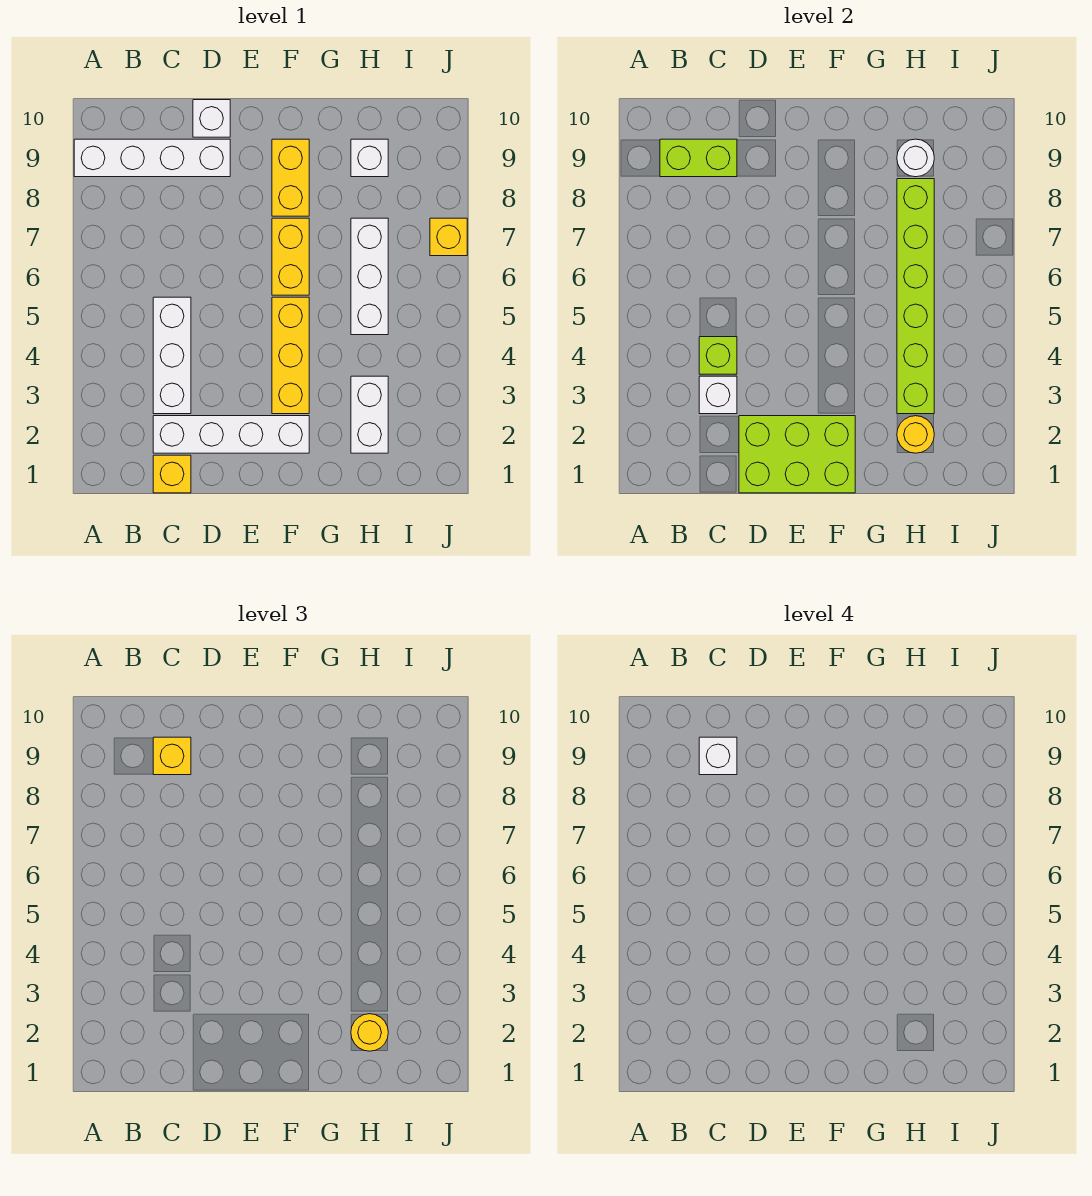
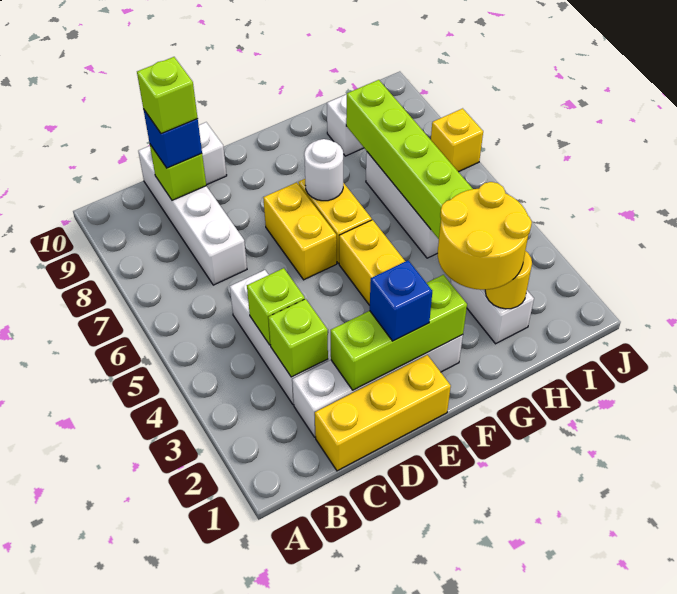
white 1x4 brick [74,139,230,177] -> white 1x4 brick turned to [138,146,247,285]
lime 1x2 brick [660,139,737,177] -> lime 1x1 brick [150,145,206,200]
yellow 1x1 brick [153,455,191,493] -> yellow 1x3 brick [315,355,451,471]
white 1x1 brick [699,376,737,414] -> lime 1x1 brick [268,299,328,377]
yellow 1x1 brick [153,737,191,775] -> blue 1x1 brick [143,109,202,168]
white 1x1 brick [699,737,737,775] -> lime 1x1 brick [137,57,198,134]
lime 2x3 brick [739,416,855,493] -> lime 1x3 brick [331,275,467,390]
none -> blue 1x1 brick [370,260,432,341]
yellow 1x2 brick [272,139,309,216] -> yellow 1x2 brick moved to [263,182,337,280]
yellow 1x1 round brick [351,1014,388,1051] -> yellow 2x2 round brick [438,182,532,290]
white 1x1 round brick [897,139,934,177] -> white 1x1 round brick moved to [304,139,343,201]

